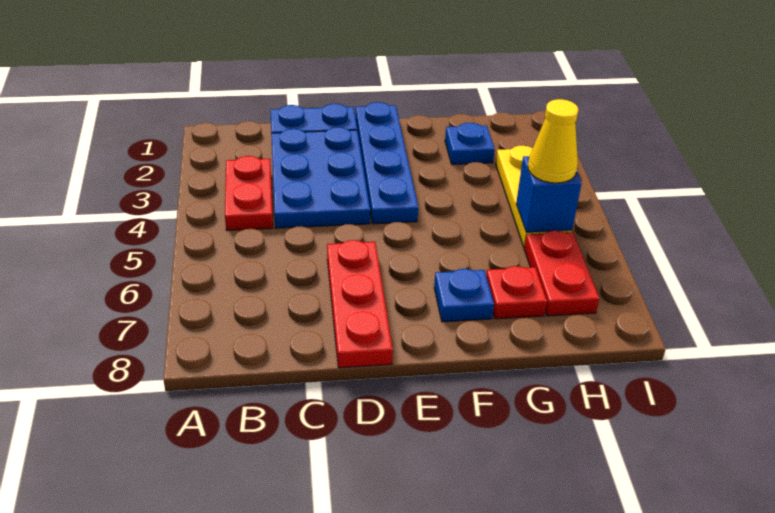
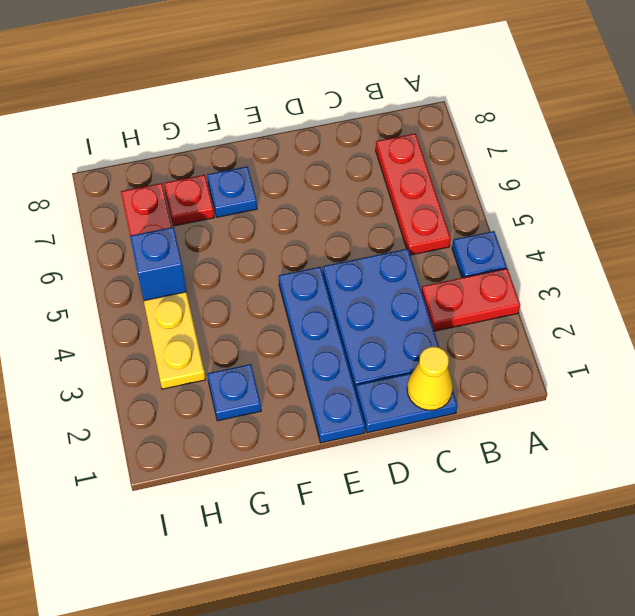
none -> blue 1x1 plate [452,231,507,278]
red 1x2 plate [225,156,273,230] -> red 1x2 plate turned to [422,268,520,331]
red 1x3 plate [327,240,393,368] -> red 1x3 plate moved to [376,133,451,255]
yellow 1x1 cone [528,99,578,183] -> yellow 1x1 cone moved to [407,347,453,410]

